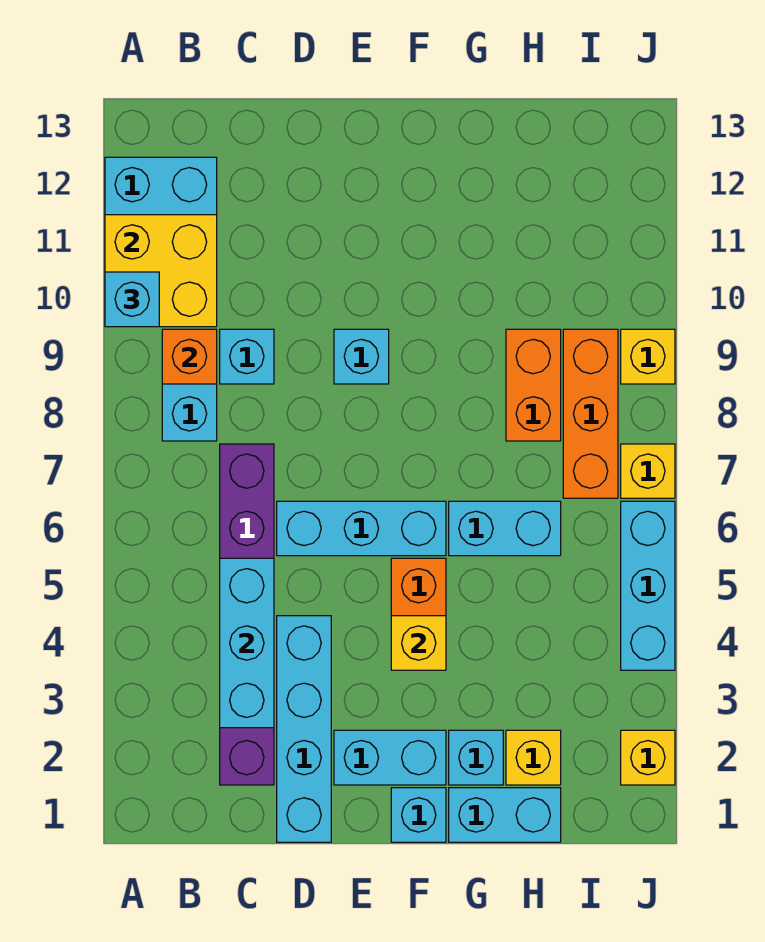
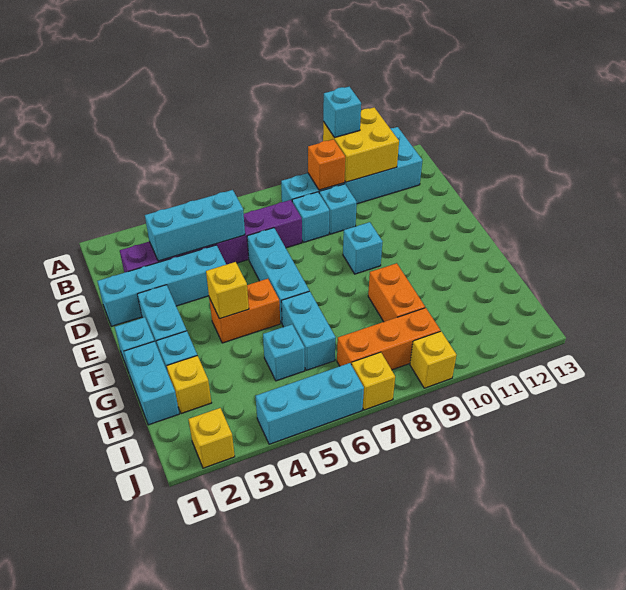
none -> cyan 1x1 brick [292,192,329,242]
none -> cyan 1x1 brick [263,324,305,381]
orange 1x2 brick [506,329,561,441] -> orange 1x2 brick turned to [368,263,425,322]

